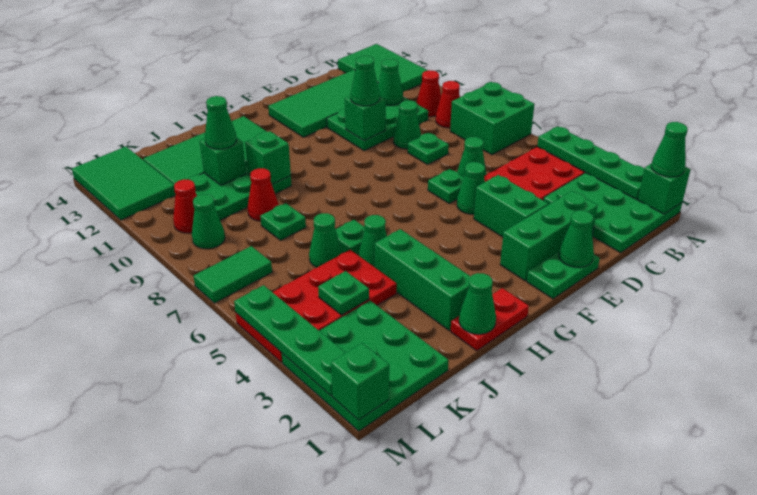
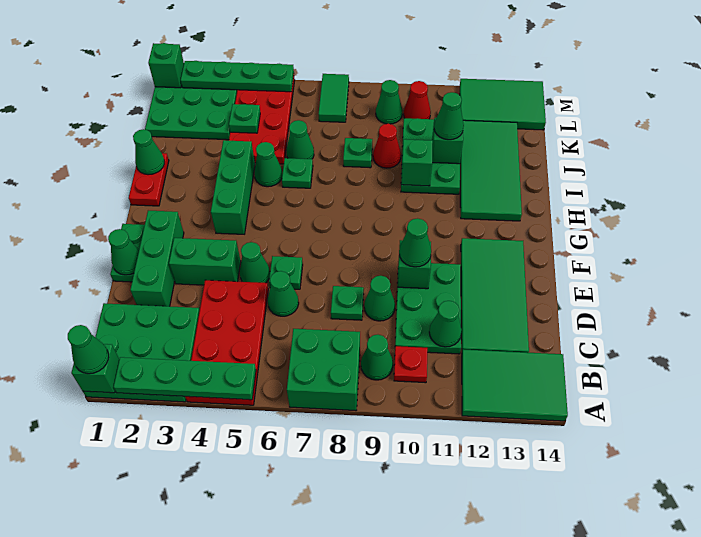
red 1x1 cone [436,81,460,128] -> green 1x1 cone [361,335,393,380]
red 1x1 cone [416,70,441,117] -> red 1x1 plate [394,346,427,383]
green 1x3 brick [375,229,471,330] -> green 1x3 brick turned to [211,140,255,234]

